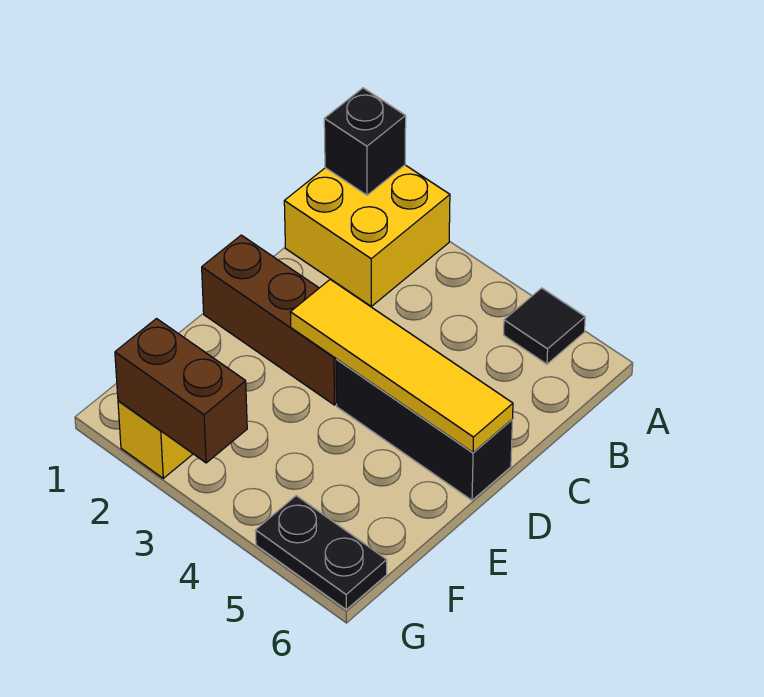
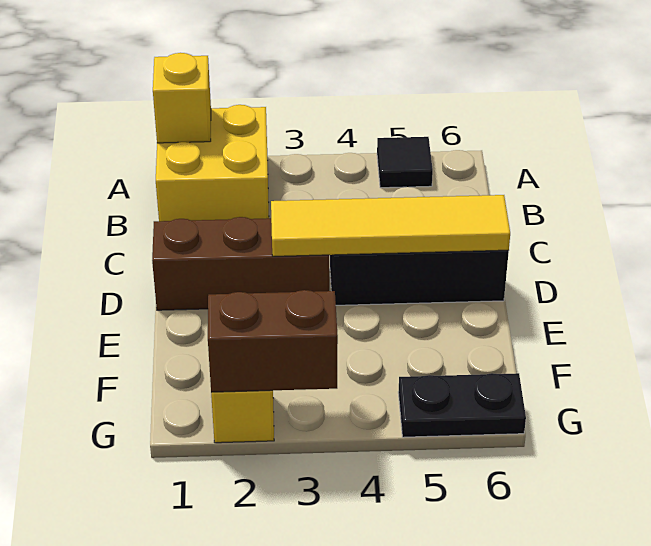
black 1x1 brick [324,88,406,195] -> yellow 1x1 brick [153,53,211,143]

